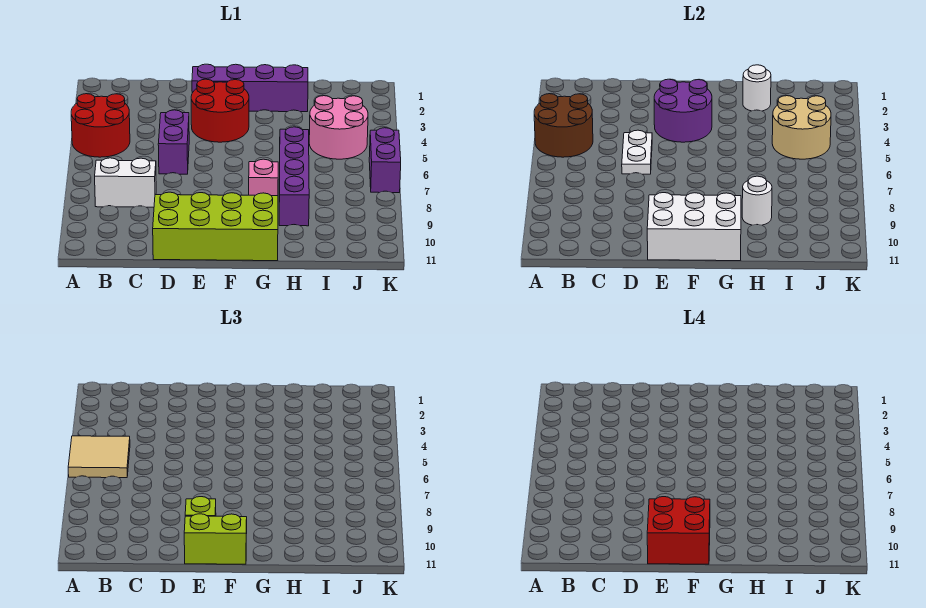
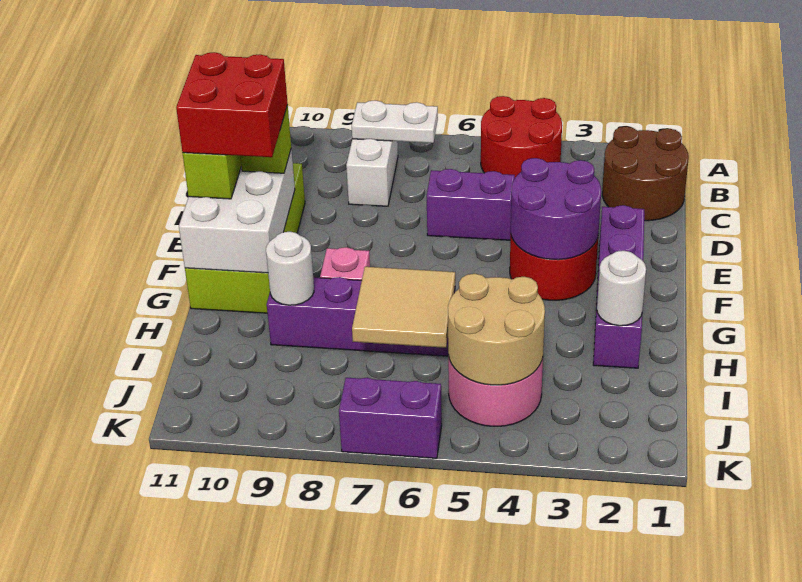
brown 2x2 round brick [534,94,593,157] -> brown 2x2 round brick moved to [602,126,689,221]
tan 2x2 tile [68,436,130,478] -> tan 2x2 tile moved to [352,267,455,348]
white 1x2 plate [622,130,652,174] -> white 1x2 plate moved to [352,100,438,143]

